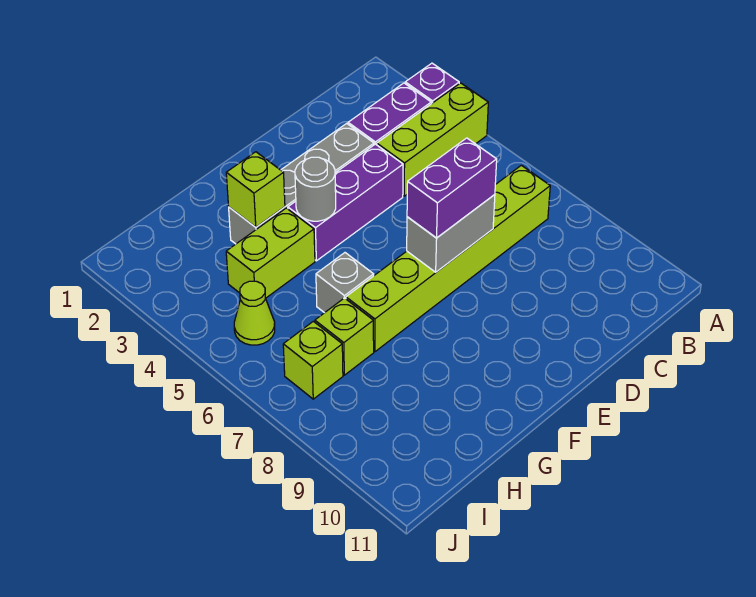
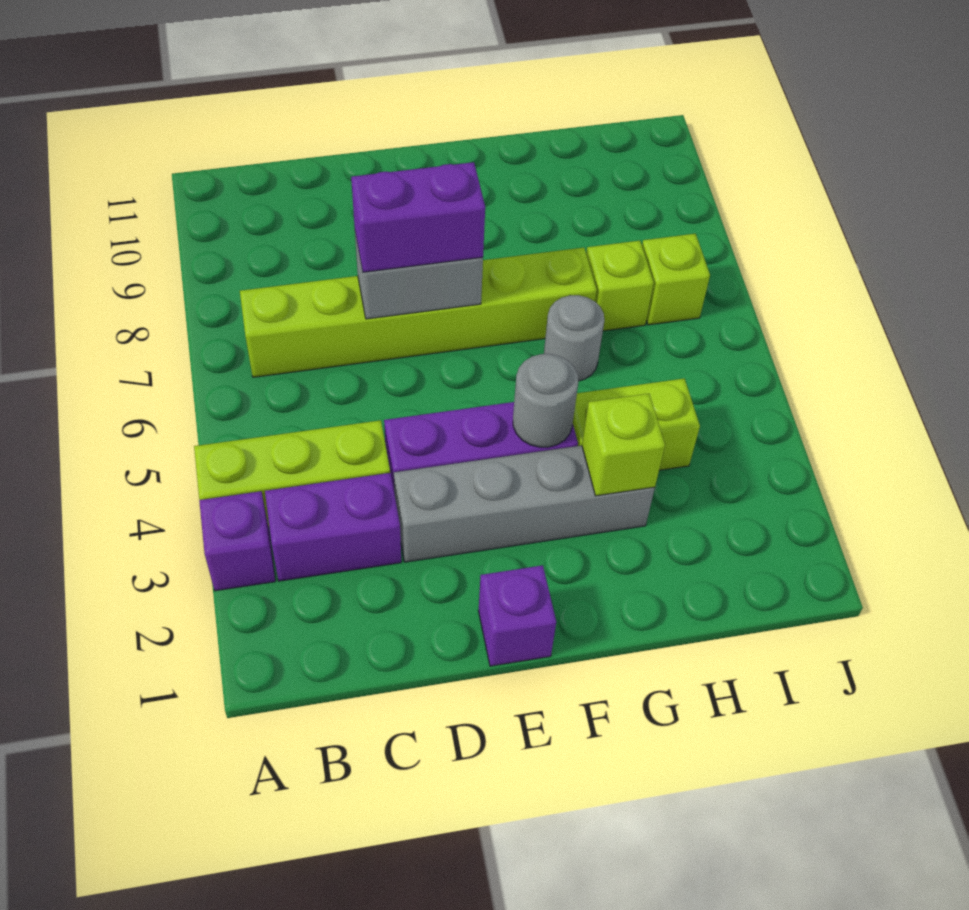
none -> purple 1x1 brick [478,565,556,666]
grey 1x1 brick [316,253,374,313] -> grey 1x1 round brick [544,295,604,381]
lime 1x1 cone [234,281,275,345] -> none

